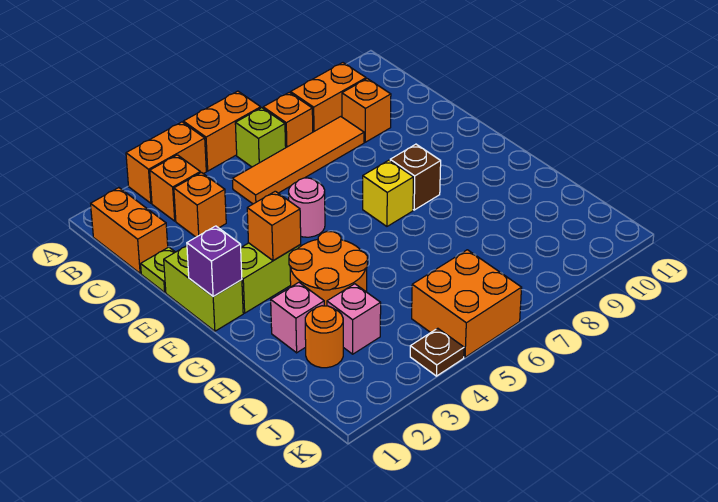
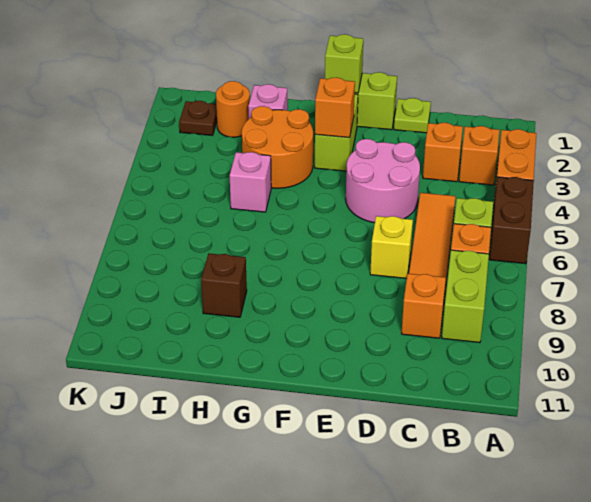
orange 1x2 brick [183,91,261,171] -> brown 1x2 brick [489,177,534,264]
orange 1x2 brick [91,188,168,274] -> none
orange 1x2 brick [291,63,366,132] -> lime 1x2 brick [442,250,489,343]
pink 1x1 round brick [289,178,325,237] -> pink 2x2 round brick [346,139,420,223]
purple 1x1 brick [187,226,242,296] -> lime 1x1 brick [325,34,363,93]
yellow 1x1 brick [363,160,414,226] -> yellow 1x1 brick moved to [370,216,413,278]
brown 1x1 brick [390,144,441,210] -> brown 1x1 brick moved to [201,253,247,317]
pink 1x1 brick [327,284,381,354] -> pink 1x1 brick moved to [230,152,271,212]
orange 2x2 brick [412,250,522,357] -> none
brown 1x1 plate [410,328,464,376] -> brown 1x1 plate moved to [179,101,217,136]

